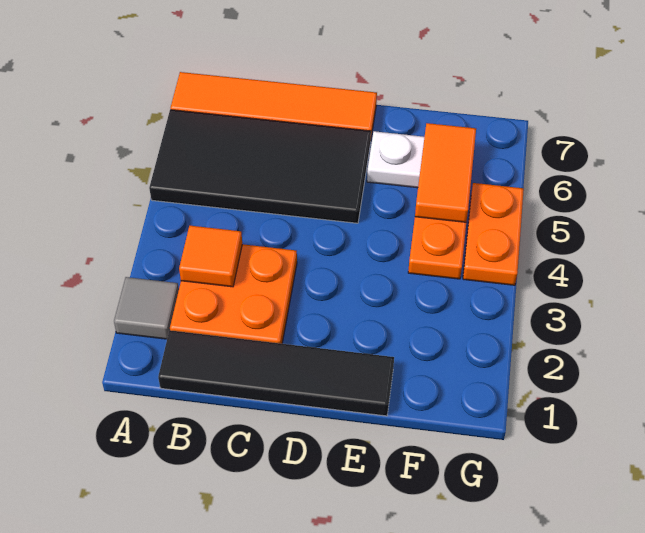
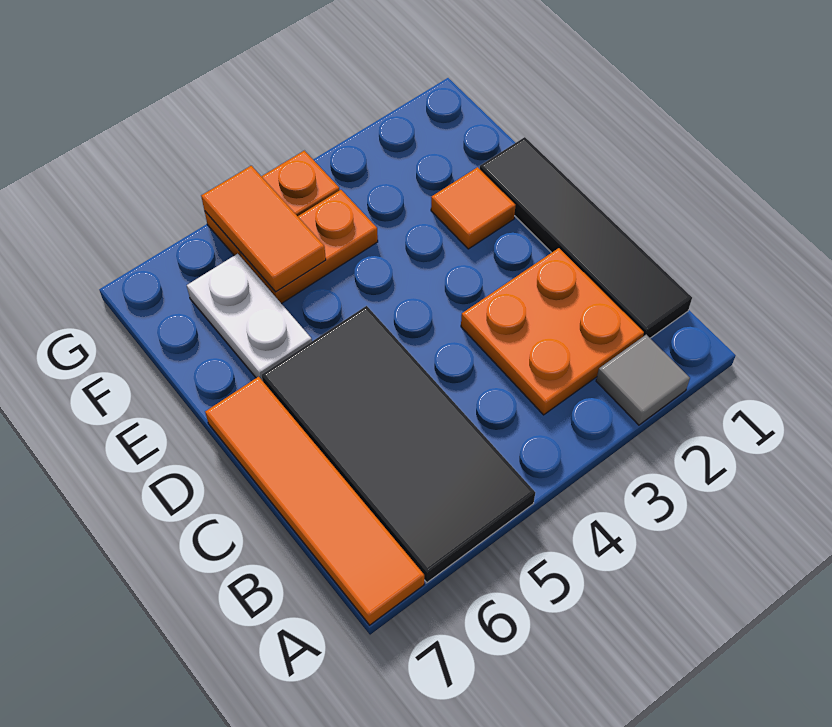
orange 1x1 tile [179,226,242,287] -> orange 1x1 tile moved to [431,167,516,249]
orange 1x2 tile [415,123,476,222] -> orange 1x2 tile turned to [201,166,326,292]

